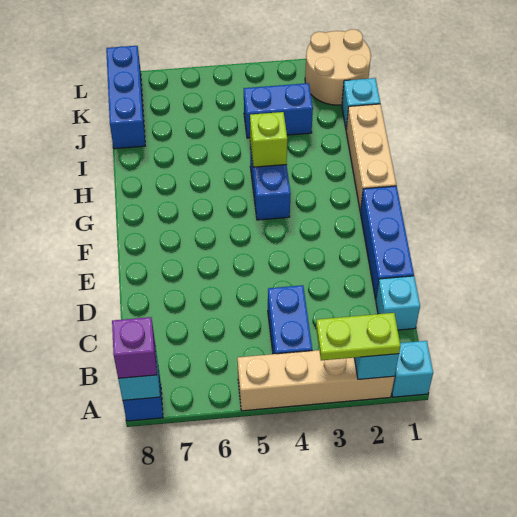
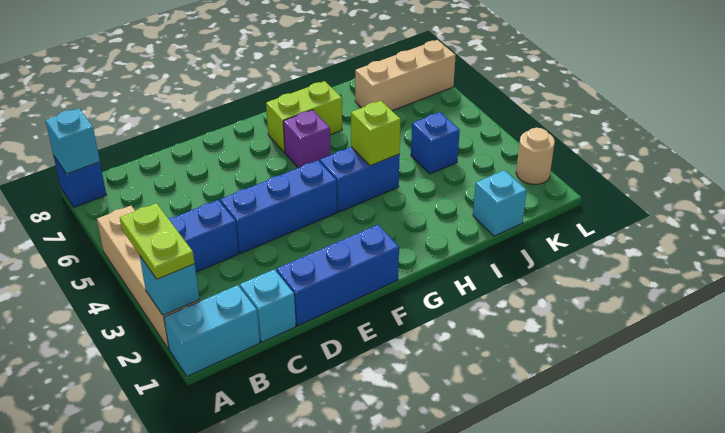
cyan 1x1 brick [392,341,433,397] -> cyan 1x2 brick [164,285,260,376]
purple 1x1 brick [112,317,157,378] -> purple 1x1 brick moved to [283,110,331,168]
tan 1x3 brick [346,104,396,212] -> tan 1x3 brick moved to [355,40,456,111]
none -> lime 1x2 brick [266,81,342,152]
blue 1x2 brick [244,83,313,138] -> blue 1x1 brick [411,112,460,174]
blue 1x3 brick [106,46,145,149] -> blue 1x3 brick moved to [220,160,337,253]
tan 2x2 round brick [305,29,371,105] -> tan 1x1 round brick [516,128,555,184]

